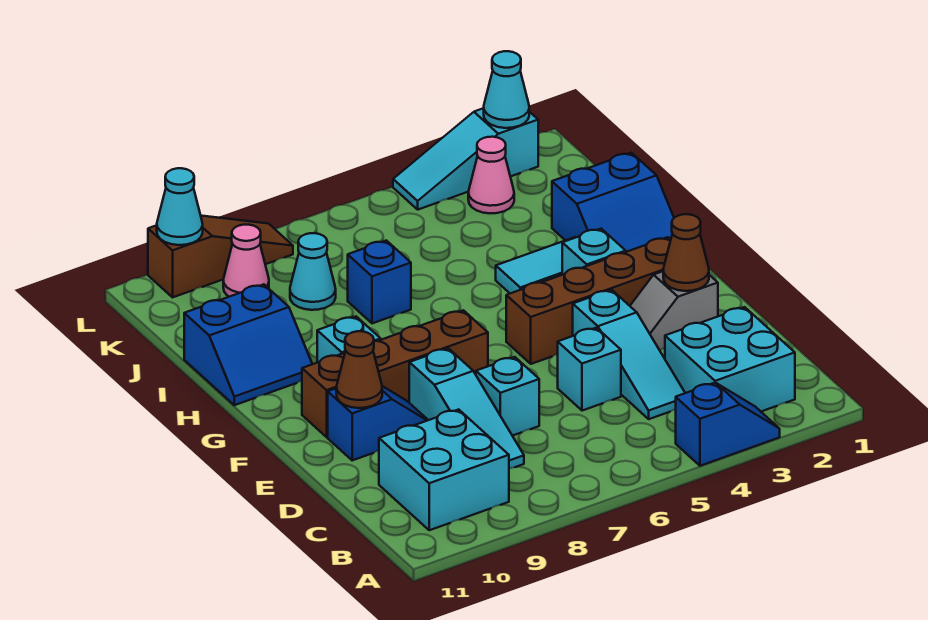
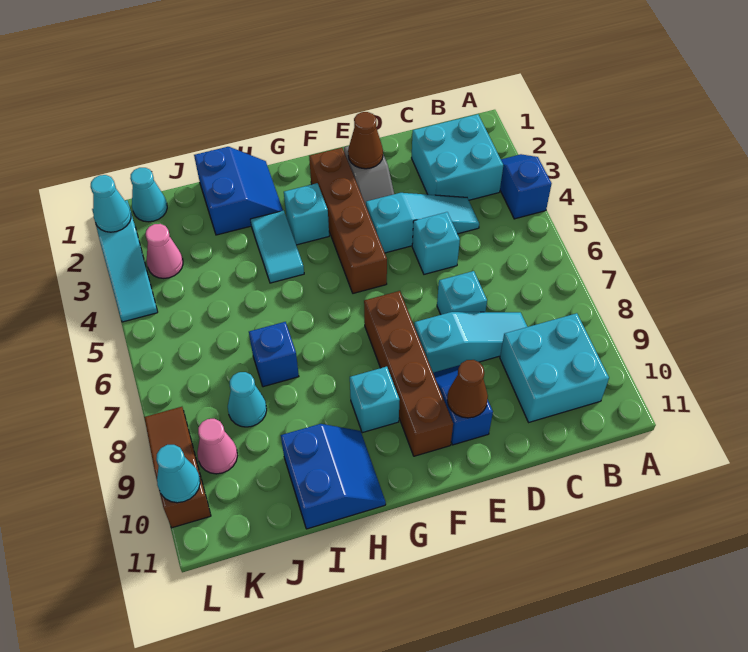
none -> cyan 1x1 cone [130,168,167,222]

